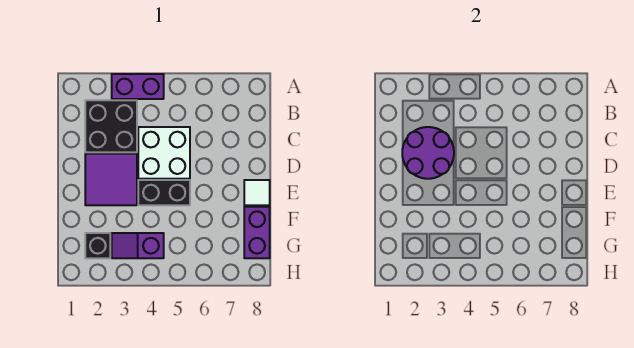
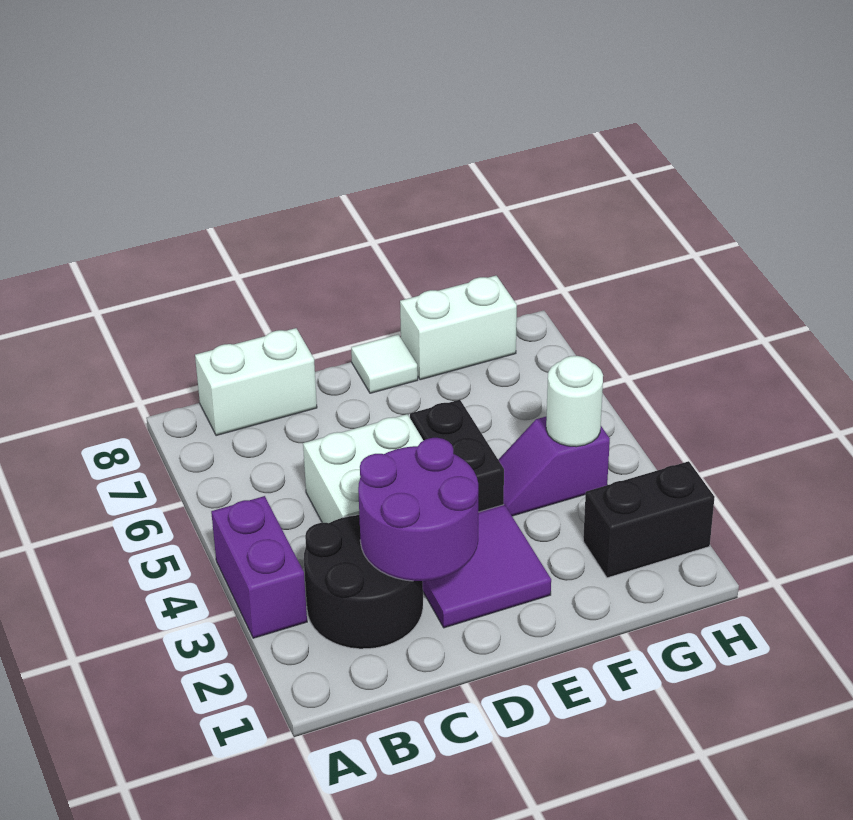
black 2x2 brick [85,100,137,152] -> black 2x2 round brick [304,515,423,649]
none -> white 1x2 brick [195,328,317,436]
purple 1x2 brick [244,207,270,258] -> white 1x2 brick [400,276,517,380]
black 1x1 brick [85,233,110,258] -> black 1x2 brick [583,461,715,578]
purple 1x2 slope [112,233,164,258] -> purple 1x2 slope turned to [498,416,610,516]
none -> white 1x1 round brick [546,356,603,447]

